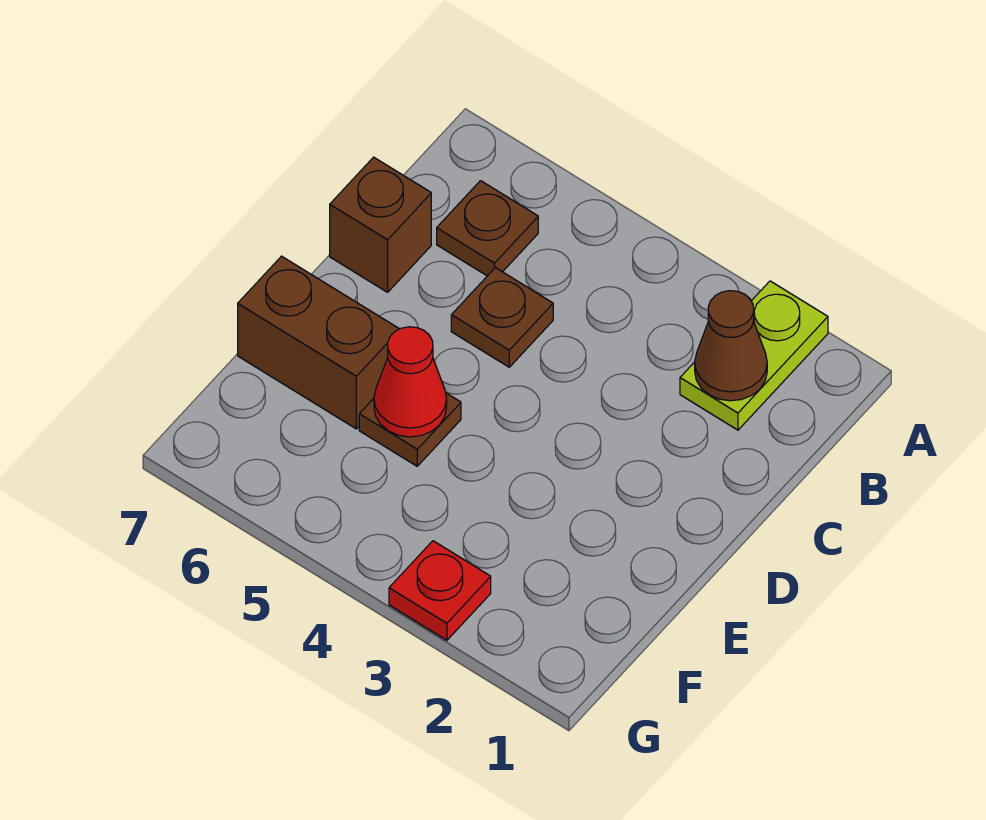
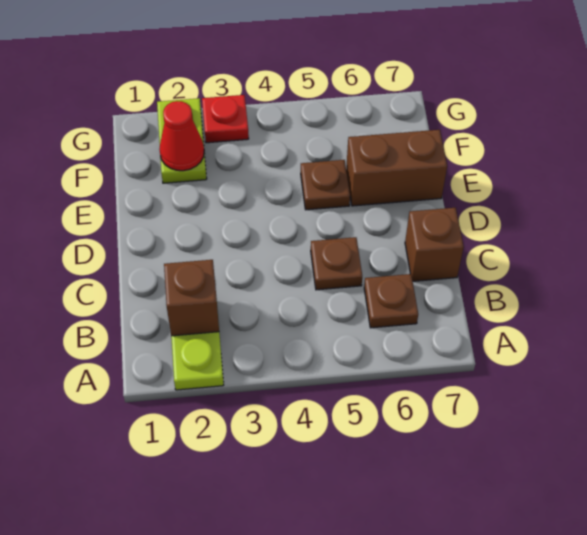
brown 1x1 cone [695,291,767,401] -> brown 1x1 brick [164,260,219,336]
red 1x1 cone [374,327,447,437] -> red 1x1 cone moved to [159,101,204,171]
none -> lime 1x2 plate [157,98,207,183]

